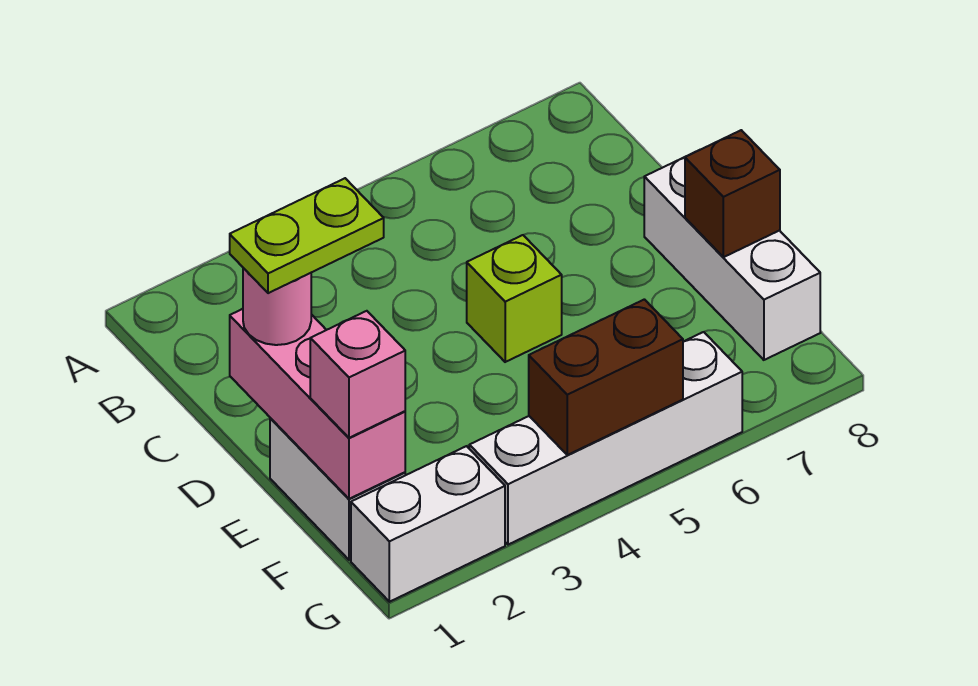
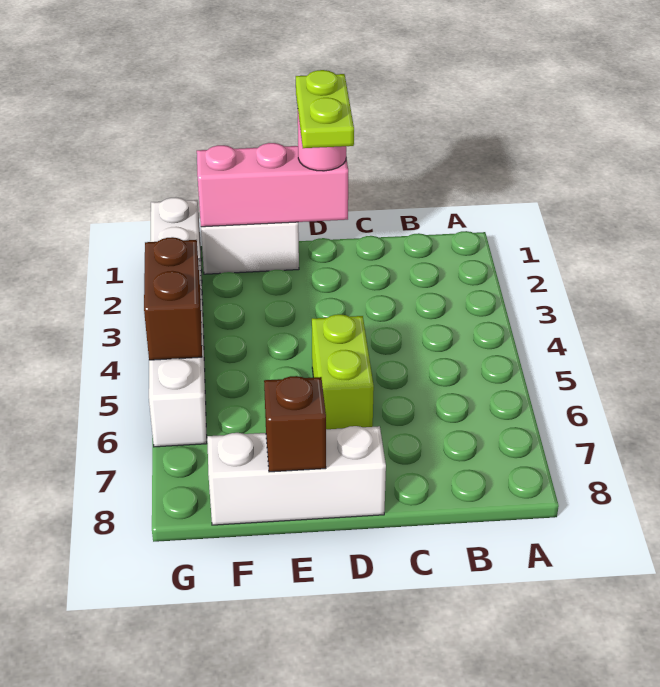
lime 1x1 brick [467,235,562,362] -> lime 1x2 brick [312,314,374,429]
pink 1x1 brick [310,311,405,438] -> none

